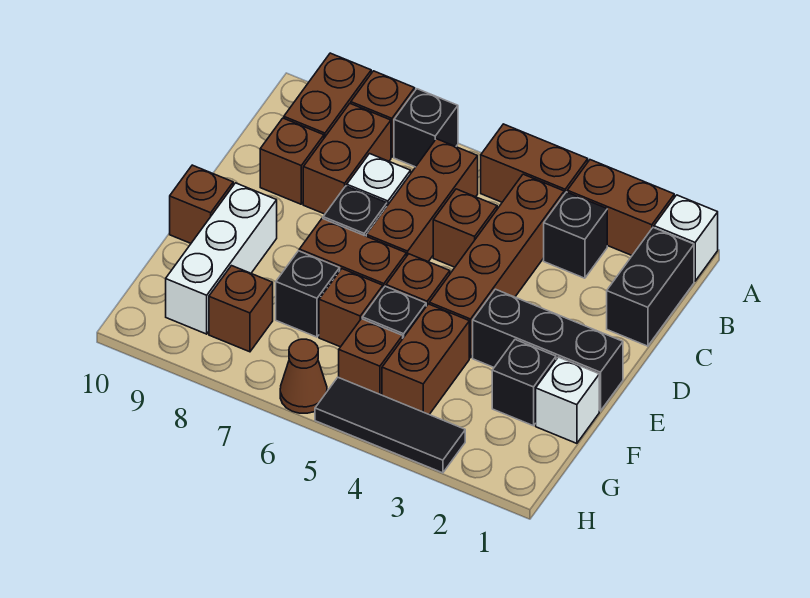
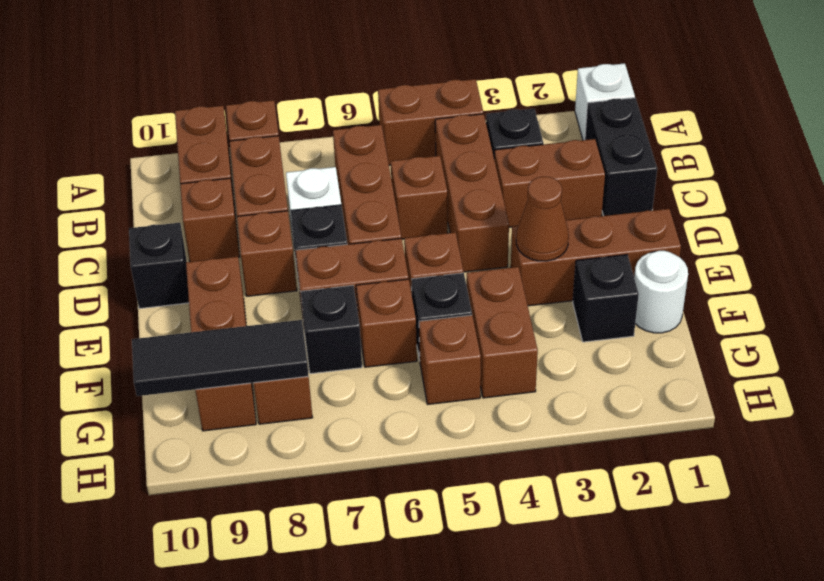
brown 1x2 brick [567,160,674,255] -> brown 1x2 brick moved to [494,139,605,227]
black 1x1 brick [394,89,458,167] -> black 1x1 brick moved to [129,223,189,309]
brown 1x4 brick [429,174,564,358] -> brown 1x3 brick [435,114,509,272]
black 1x3 brick [473,289,623,411] -> brown 1x3 brick [511,209,681,306]
white 1x3 brick [166,183,277,334] -> brown 1x3 brick [186,257,256,431]
brown 1x1 brick [170,165,233,243] -> brown 1x1 brick moved to [237,211,297,296]
white 1x1 brick [536,357,599,443] -> white 1x1 round brick [634,251,688,333]
black 1x3 tile [315,377,465,473] -> black 1x3 tile moved to [132,320,308,396]
brown 1x1 cone [280,339,327,413] -> brown 1x1 cone moved to [516,177,569,261]

